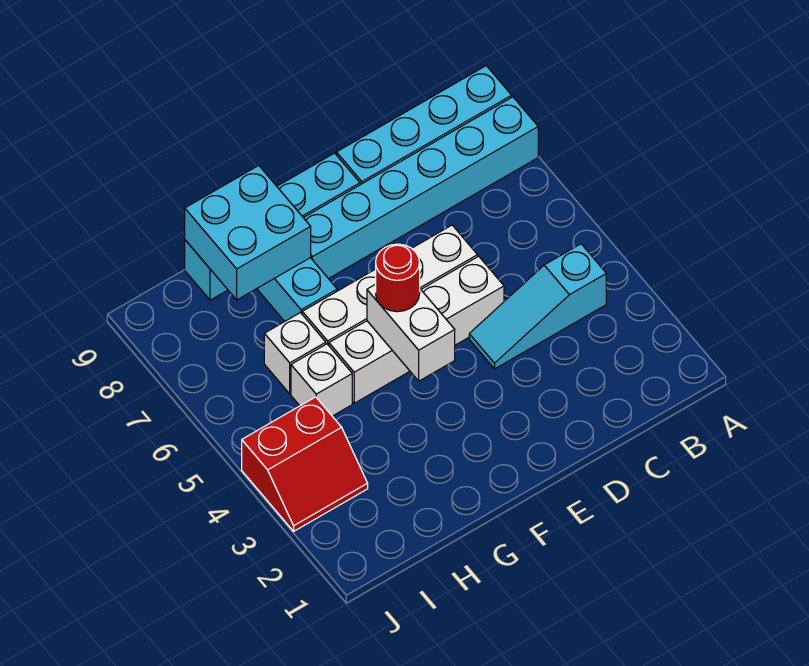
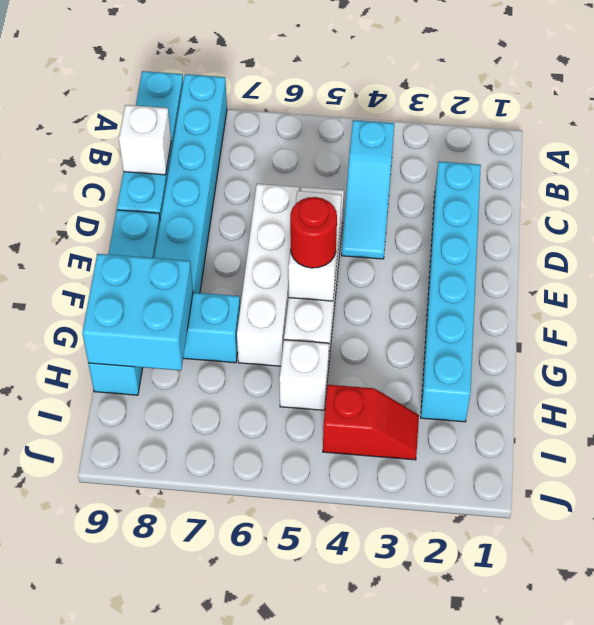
none -> cyan 1x6 brick [421,161,481,422]
white 1x2 brick [367,284,455,381] -> white 1x2 brick turned to [288,191,342,301]
white 1x1 brick [264,313,326,394] -> white 1x1 brick moved to [119,105,171,175]
red 2x2 slope [242,397,368,531] -> red 1x2 slope [323,385,419,460]

